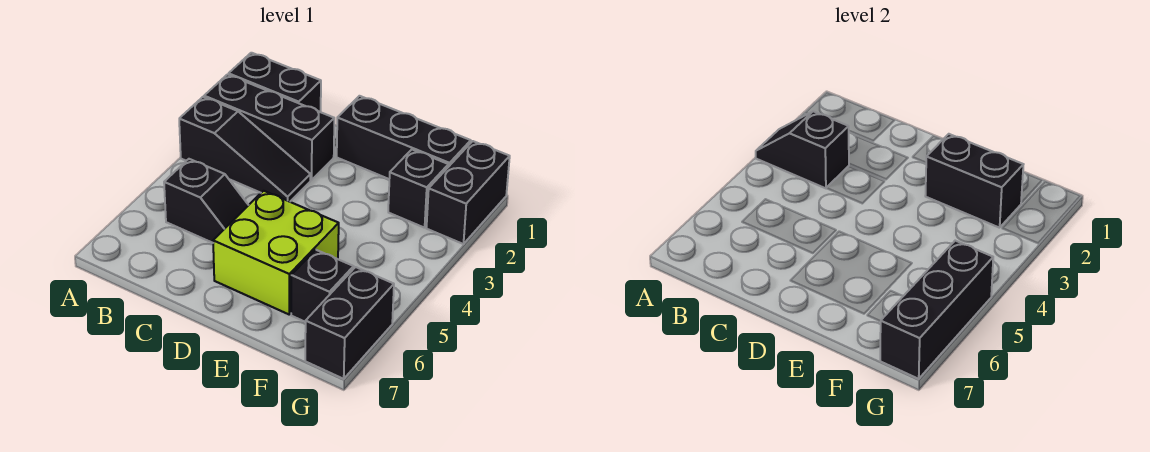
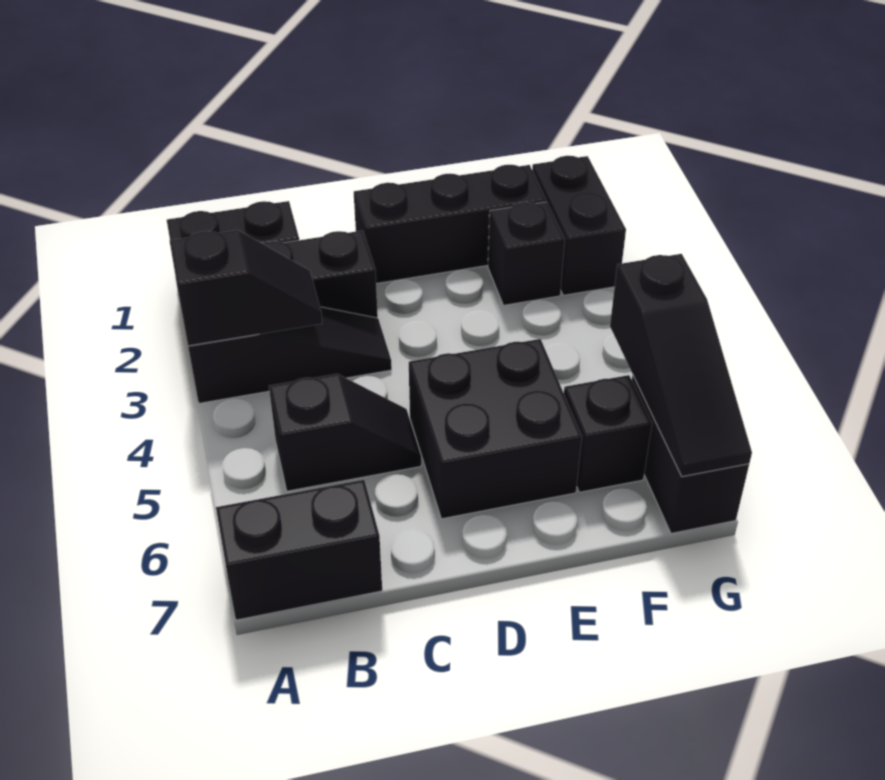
black 1x2 slope [756,111,849,188] -> black 1x2 slope turned to [170,230,322,346]
lime 2x2 brick [213,191,339,314] -> black 2x2 brick [409,339,582,519]
black 1x2 brick [925,134,1023,228] -> black 1x2 brick moved to [216,480,382,620]
black 1x3 brick [880,241,993,379] -> black 1x3 slope [610,254,752,477]

